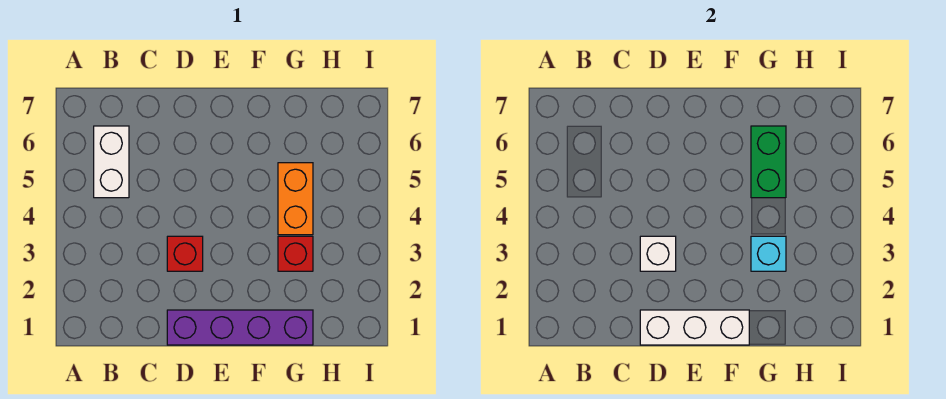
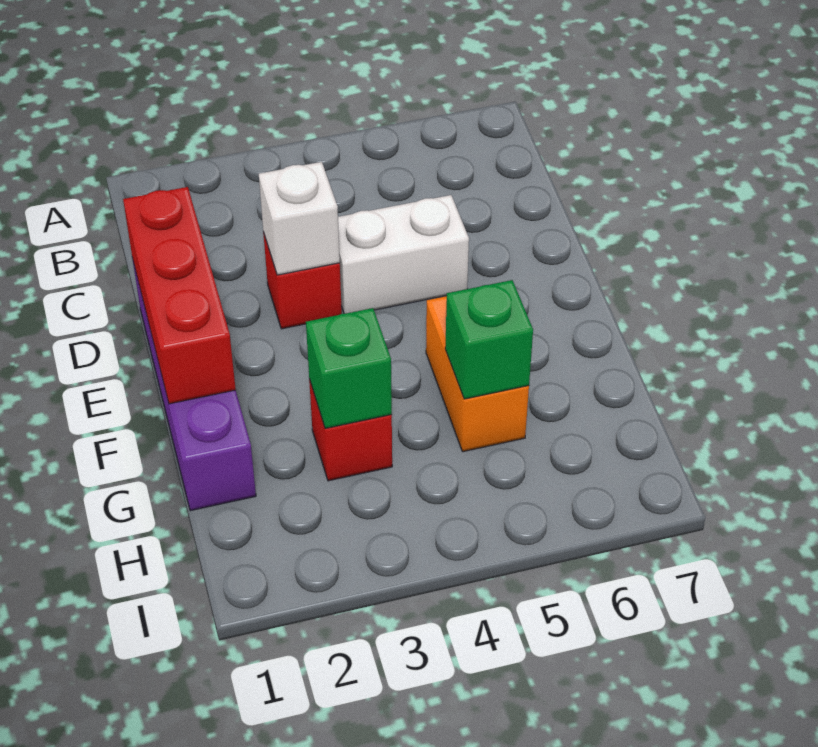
white 1x2 brick [94,126,129,198] -> white 1x2 brick moved to [338,195,469,314]
white 1x3 brick [640,310,749,345] -> red 1x3 brick [123,187,236,404]
cyan 1x1 brick [751,236,786,271] -> green 1x1 brick [306,308,392,428]
orange 1x2 brick [278,163,313,235] -> orange 1x2 brick turned to [426,296,529,452]
green 1x2 brick [751,126,786,198] -> green 1x1 brick [445,280,533,399]

